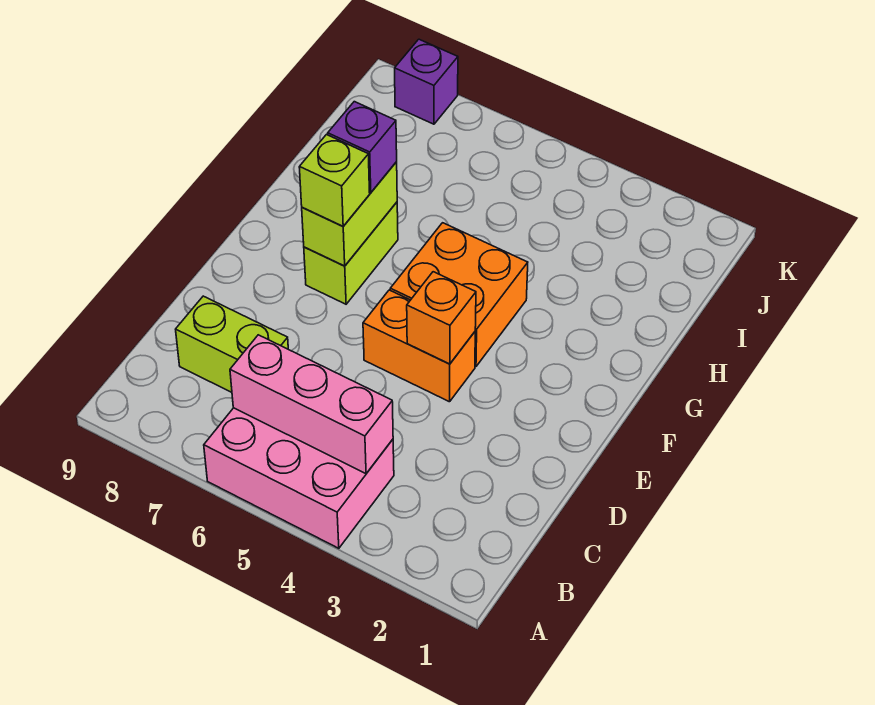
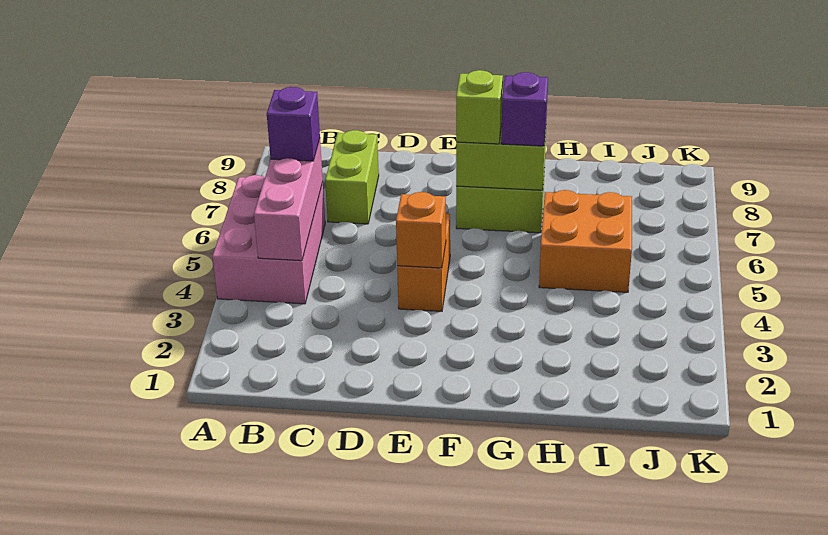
orange 2x2 brick [390,223,528,367] -> orange 2x2 brick moved to [539,190,632,292]
purple 1x1 brick [395,39,458,124] -> purple 1x1 brick moved to [267,87,320,161]

